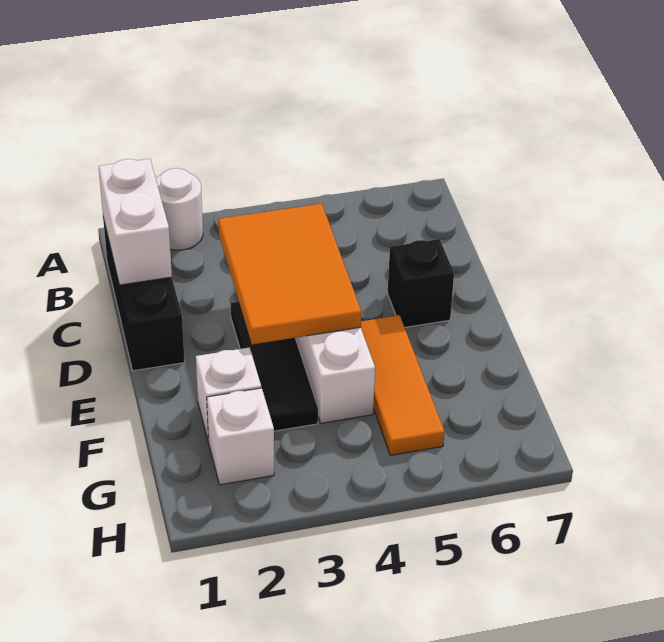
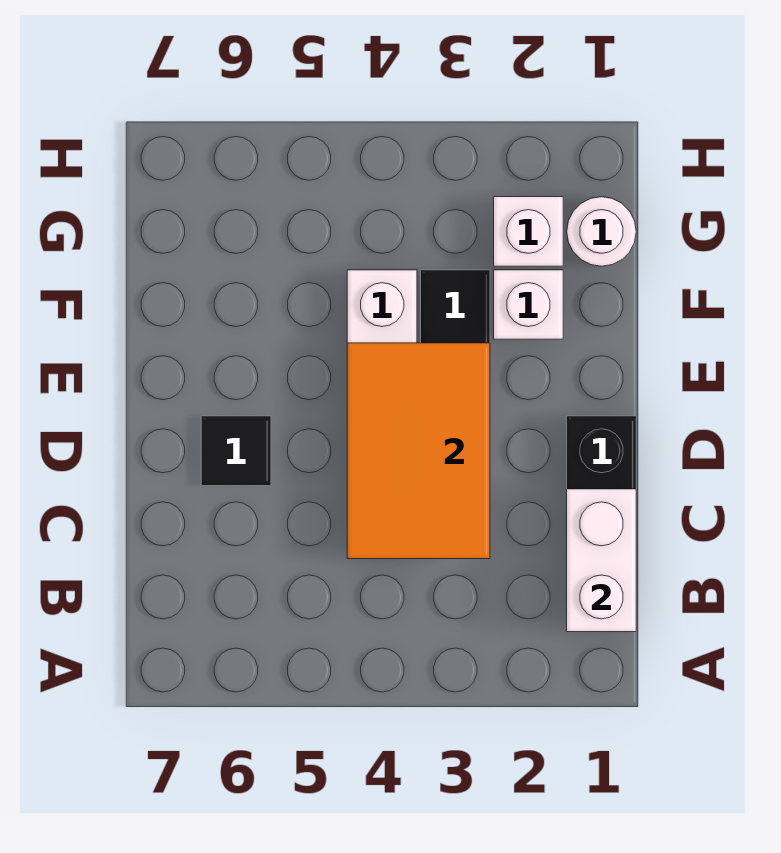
white 1x1 round brick [156,168,203,250] -> white 1x1 round brick moved to [567,197,636,266]
black 1x1 brick [388,239,454,327] -> black 1x1 tile [201,416,271,486]
orange 1x3 tile [361,315,445,455] -> none

